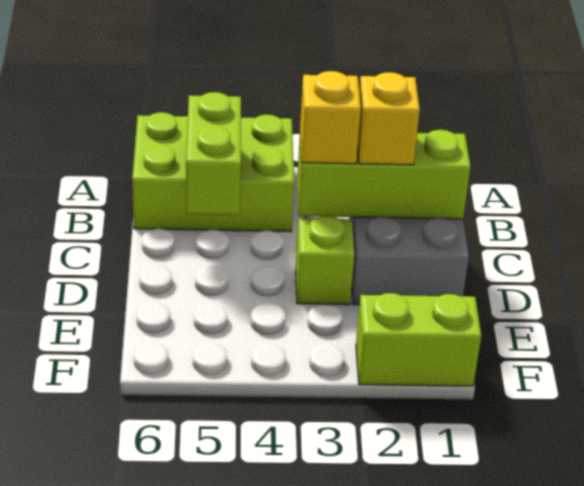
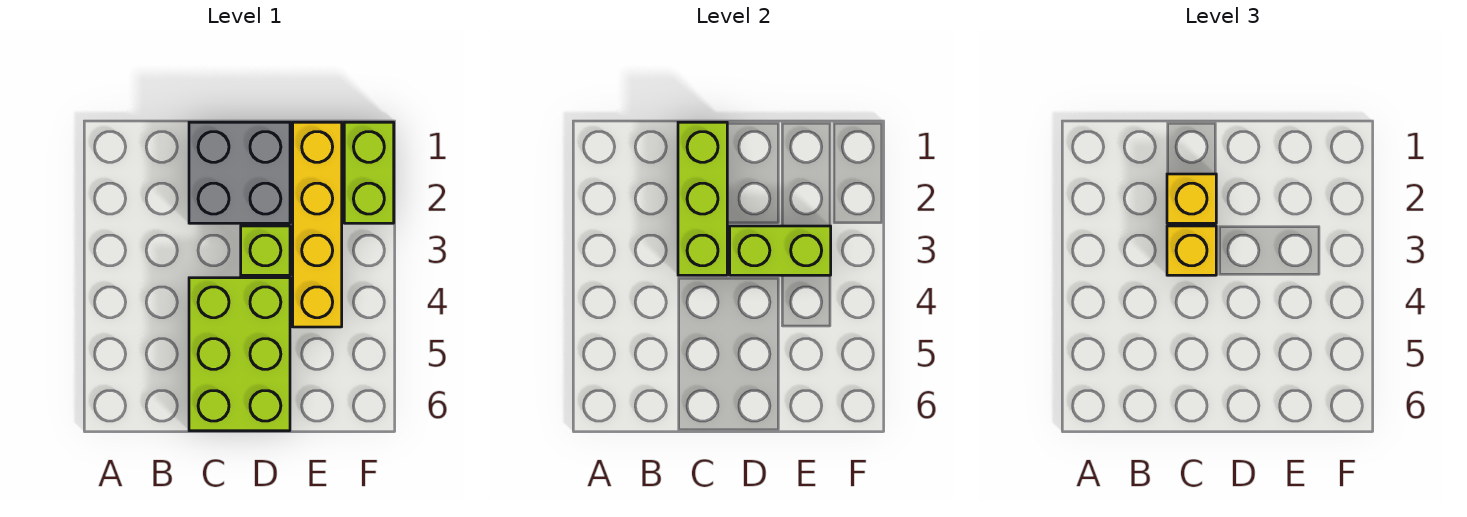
lime 2x3 brick [132,112,294,232] -> lime 2x3 brick moved to [189,278,290,431]
lime 1x2 brick [186,92,241,215] -> lime 1x2 brick moved to [730,226,831,275]
none -> yellow 1x4 brick [293,122,342,327]

